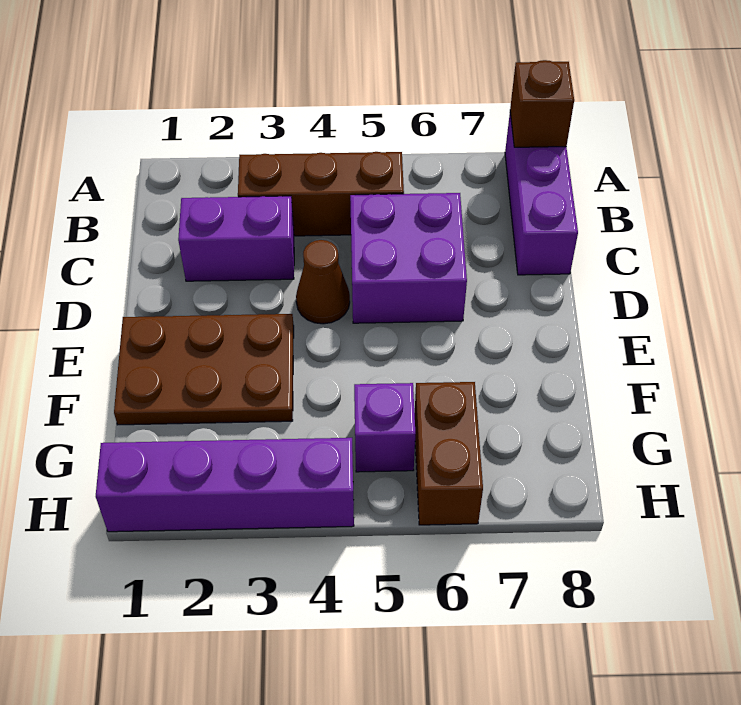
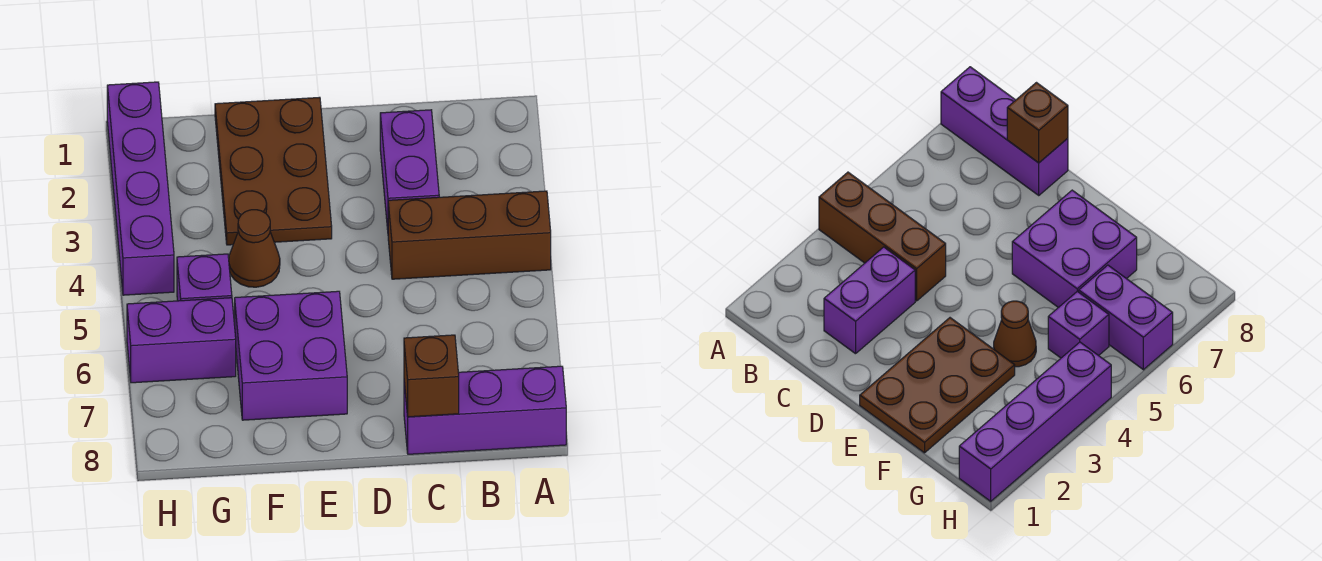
brown 1x1 brick [510,60,574,147] -> brown 1x1 brick moved to [404,335,459,417]
brown 1x3 brick [238,152,404,236] -> brown 1x3 brick turned to [388,191,551,279]
purple 2x2 brick [350,193,467,323] -> purple 2x2 brick moved to [235,291,347,420]
brown 1x1 cone [296,240,350,324] -> brown 1x1 cone moved to [229,210,280,287]
brown 1x2 brick [415,382,483,525] -> purple 1x2 brick [127,298,236,383]

